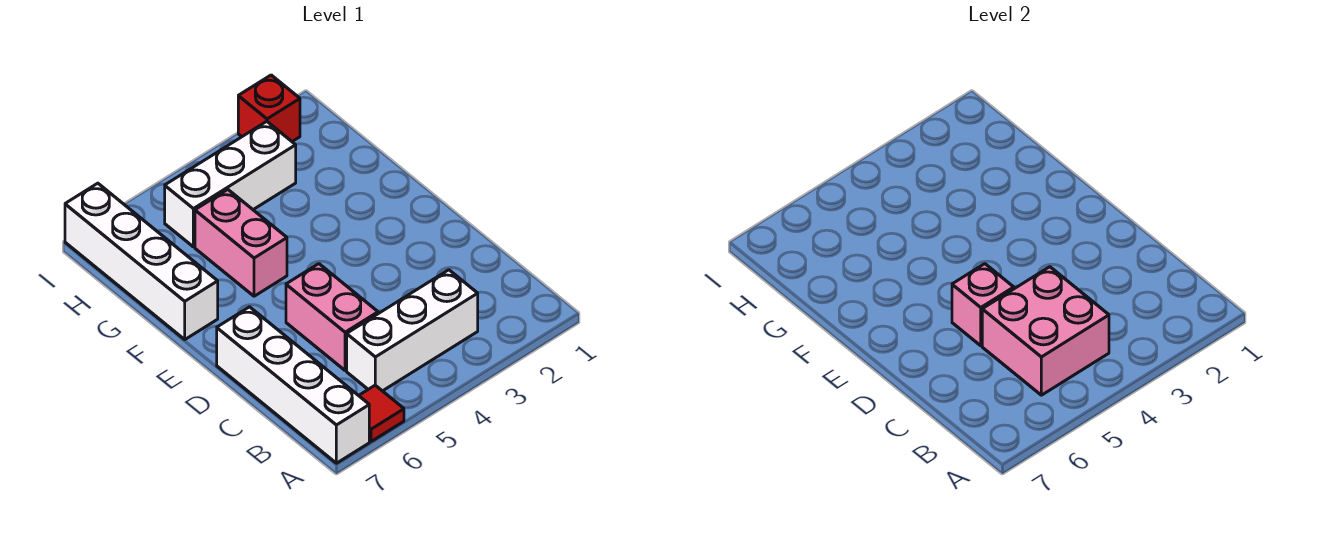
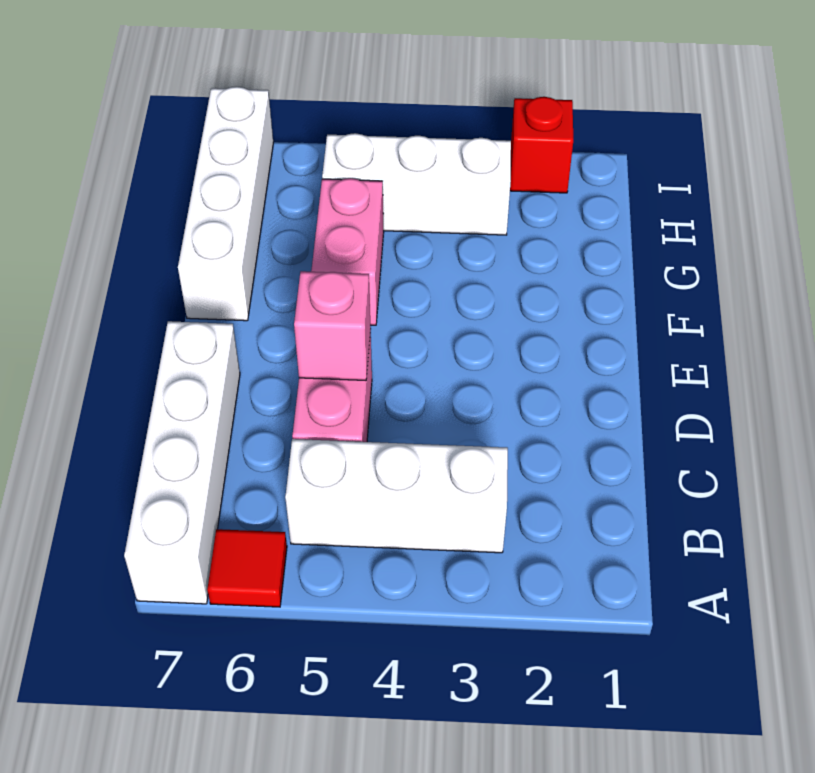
pink 2x2 brick [982,267,1109,395] -> none

